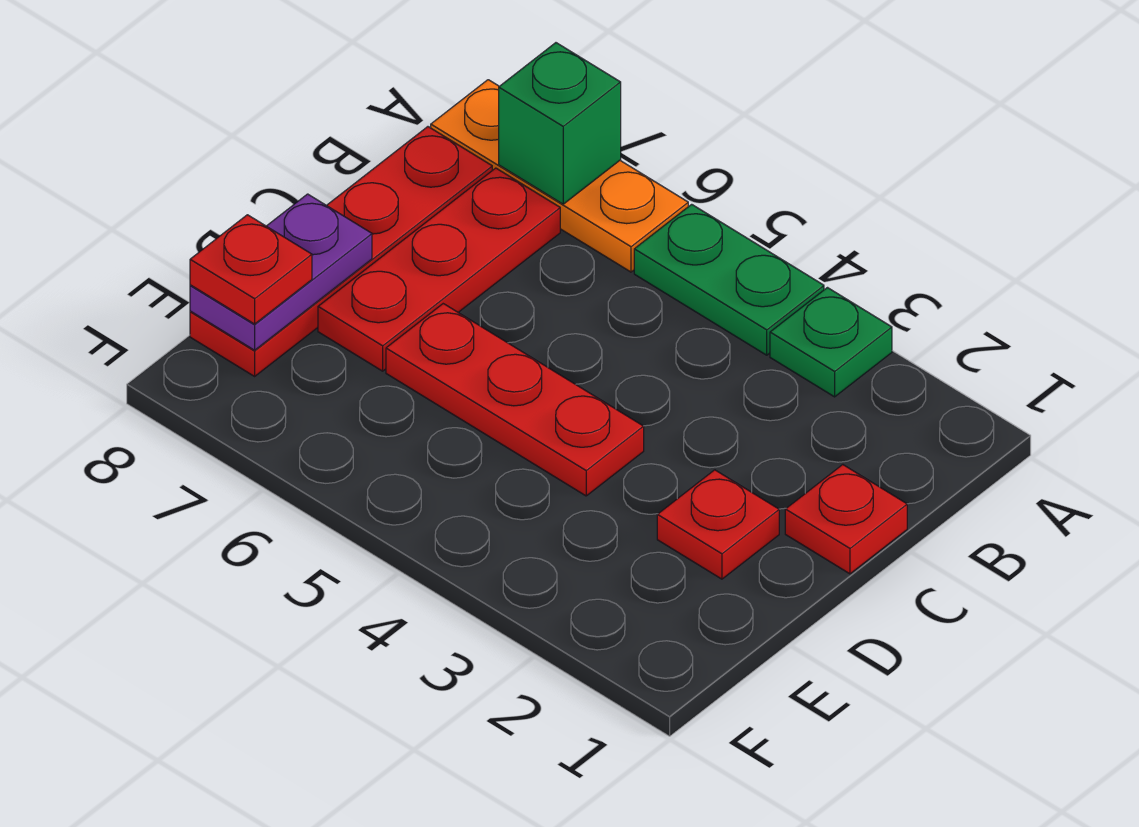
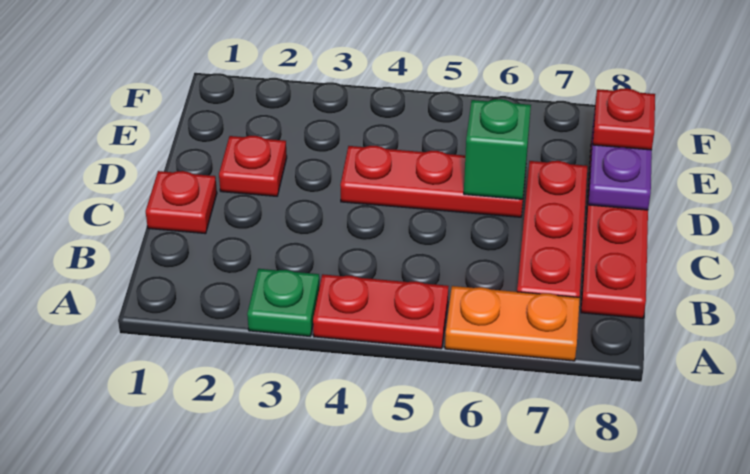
green 1x2 plate [634,204,824,355] -> red 1x2 plate [313,274,449,349]
orange 1x3 plate [431,80,688,272] -> orange 1x2 plate [445,286,580,361]
green 1x1 brick [499,43,621,204] -> green 1x1 brick moved to [464,99,531,199]

